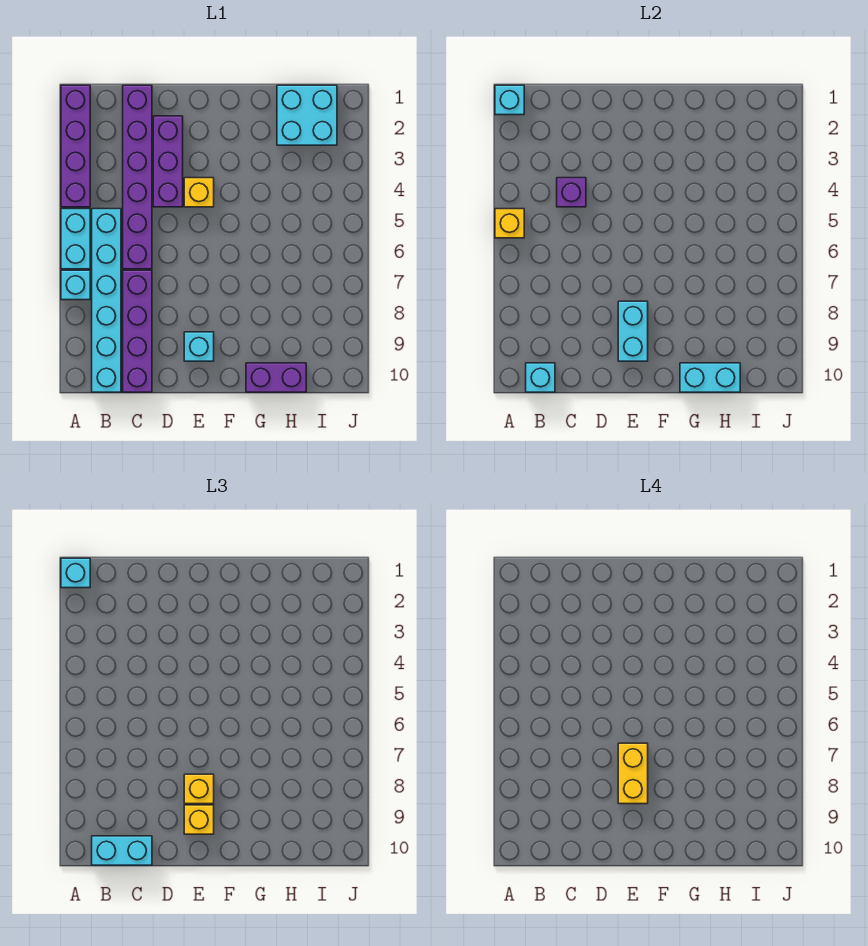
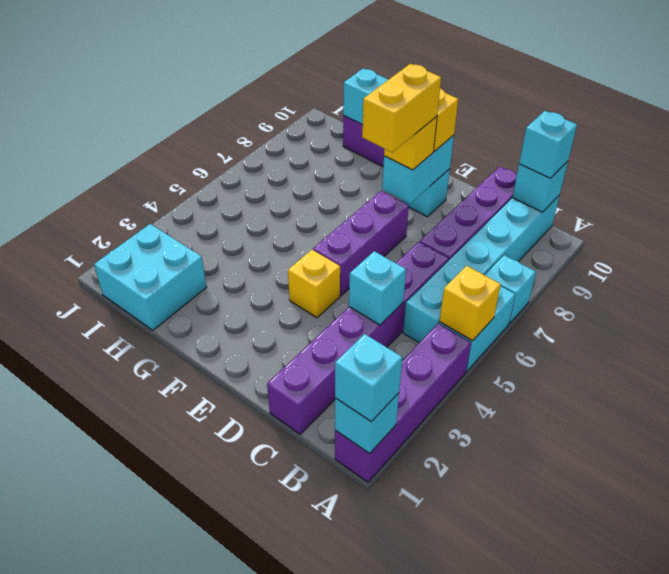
cyan 1x2 brick [92,836,152,865] -> cyan 1x1 brick [519,111,577,178]
purple 1x1 brick [557,178,586,207] -> cyan 1x1 brick [349,251,406,325]
purple 1x3 brick [153,116,183,207] -> purple 1x3 brick moved to [313,191,409,296]

